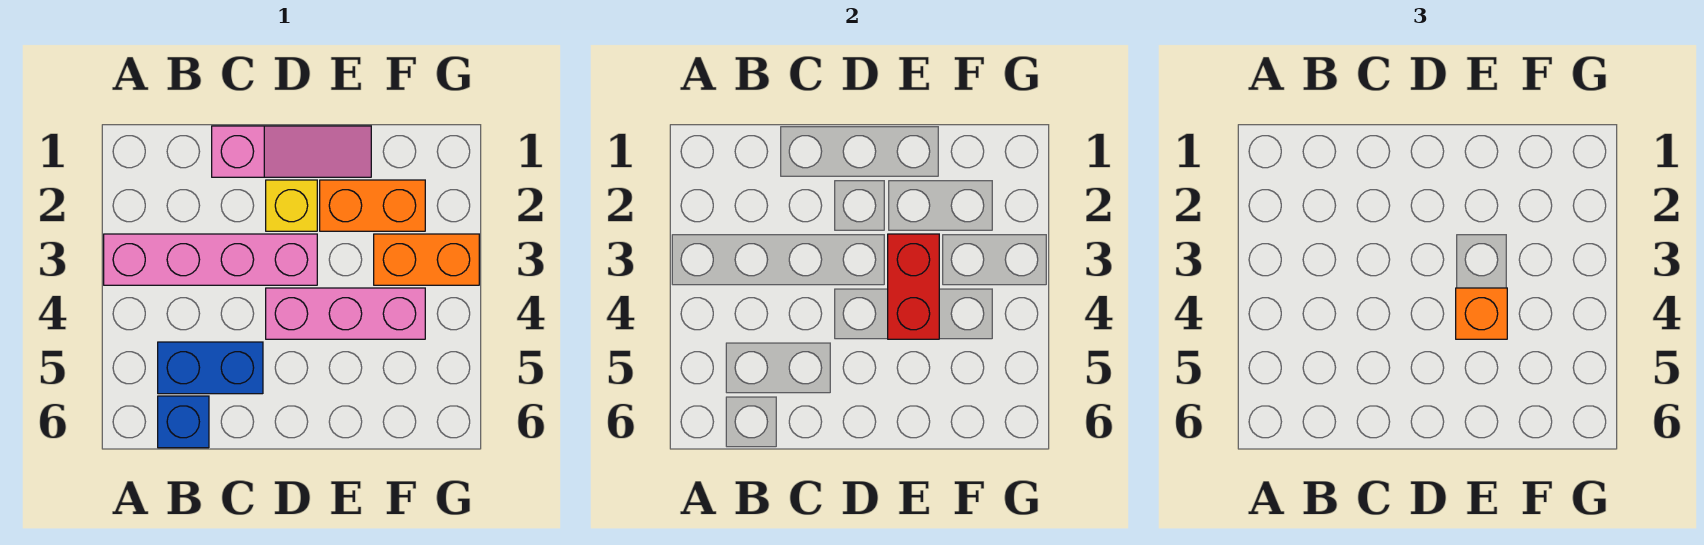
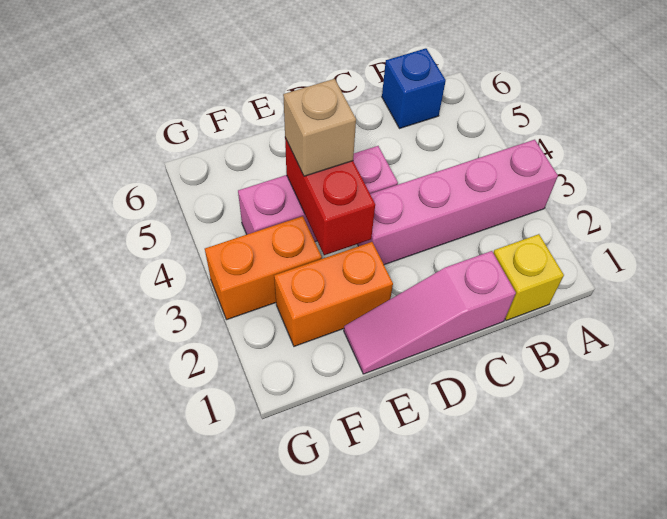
blue 1x2 brick [158,342,263,394] -> none
yellow 1x1 brick [266,180,317,231] -> yellow 1x1 brick moved to [493,234,564,321]
orange 1x1 brick [1456,288,1507,339] -> tan 1x1 brick [283,79,356,176]

